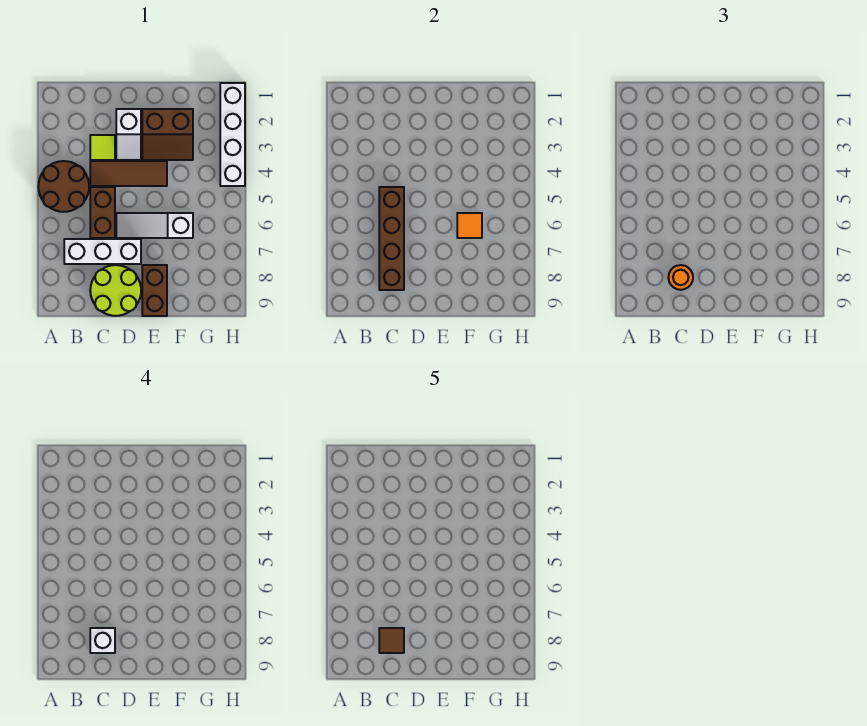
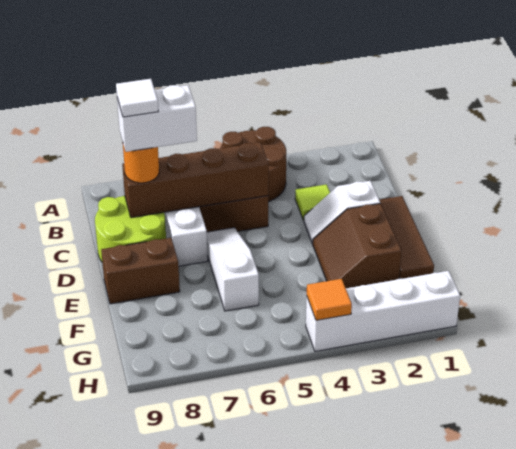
brown 1x3 tile [90,161,167,186] -> brown 1x3 tile moved to [379,196,434,279]
white 1x1 brick [90,628,115,653] -> white 1x2 brick [117,85,197,152]
brown 1x1 tile [379,628,404,653] -> white 1x1 tile [116,79,158,117]
orange 1x1 tile [457,213,482,238] -> orange 1x1 tile moved to [307,279,352,320]

